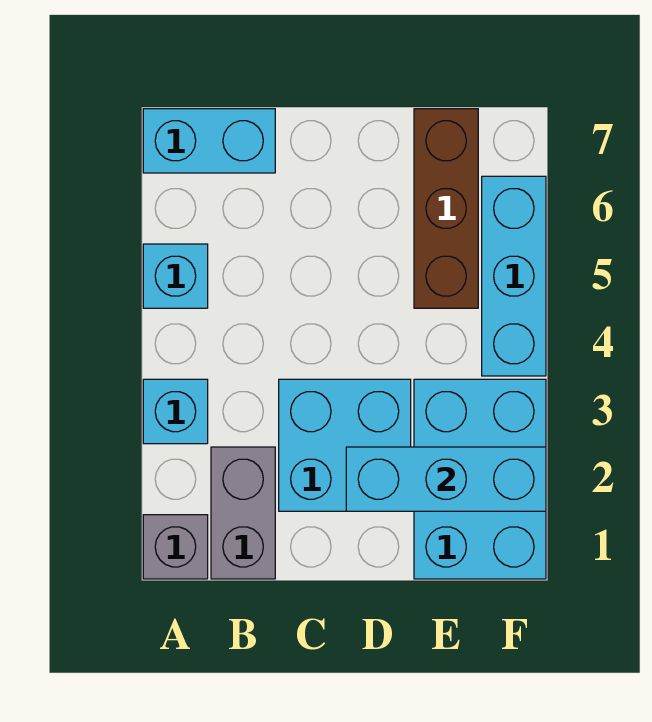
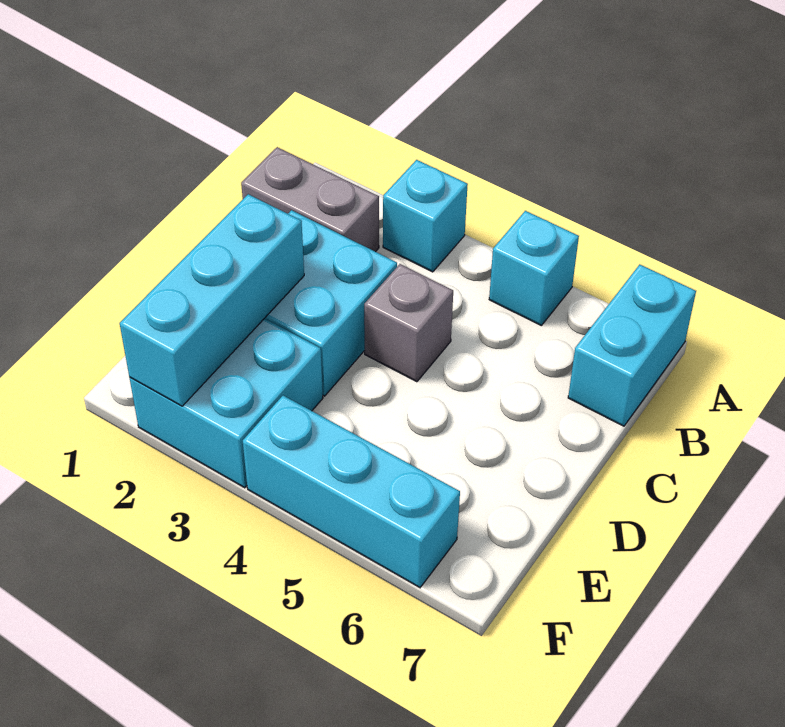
grey 1x1 brick [143,515,208,579] -> grey 1x1 brick moved to [364,264,453,382]
cyan 2x3 brick [414,379,546,579] -> cyan 2x2 brick [130,319,323,488]
brown 1x3 brick [414,109,478,308] -> none

